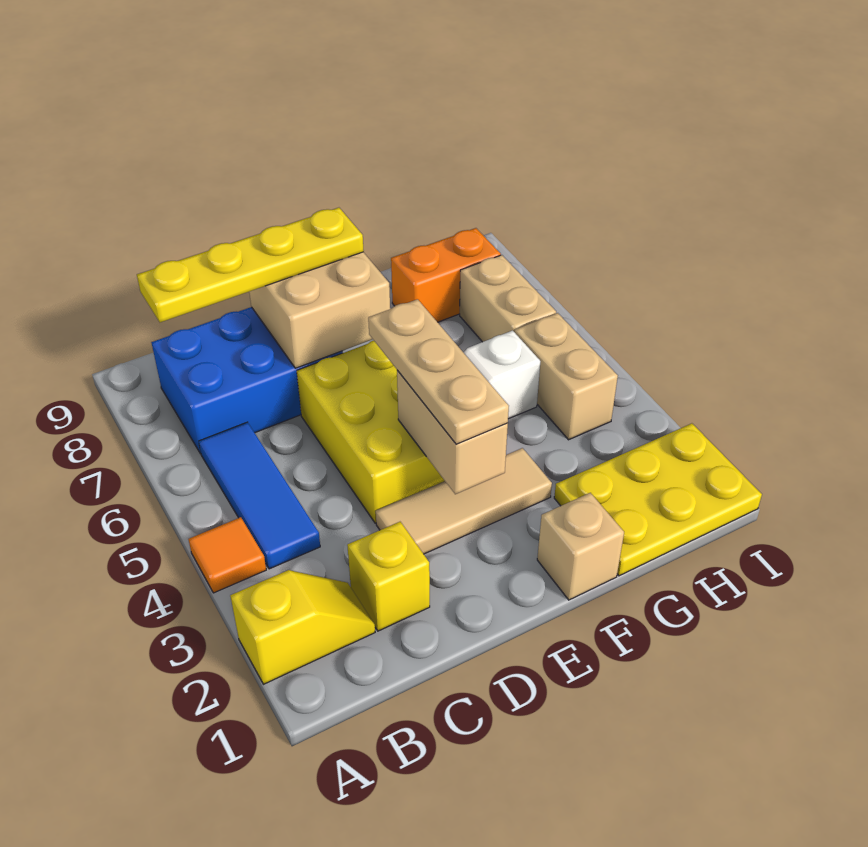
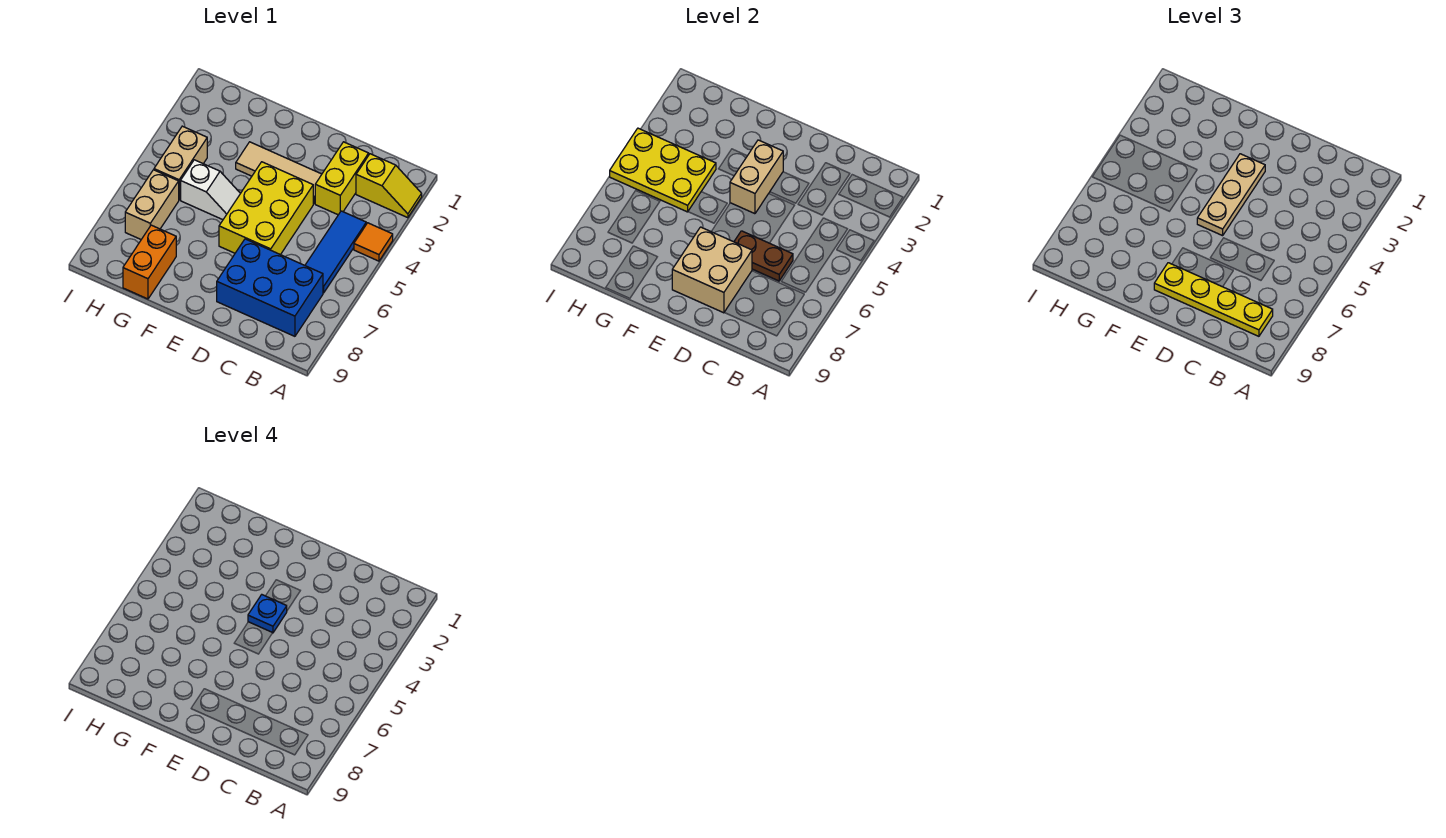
yellow 1x2 slope [230,570,375,684] -> yellow 1x2 slope turned to [356,154,422,218]
yellow 1x1 brick [347,522,430,631] -> yellow 1x2 brick [315,142,369,215]
none -> brown 1x2 plate [734,231,793,281]
none -> blue 1x1 plate [248,595,287,633]
tan 1x1 brick [537,493,624,600] -> none
yellow 2x3 plate [554,423,762,576] -> yellow 2x3 plate moved to [610,128,716,212]
orange 1x2 brick [391,228,501,322] -> orange 1x2 brick turned to [123,225,176,299]

